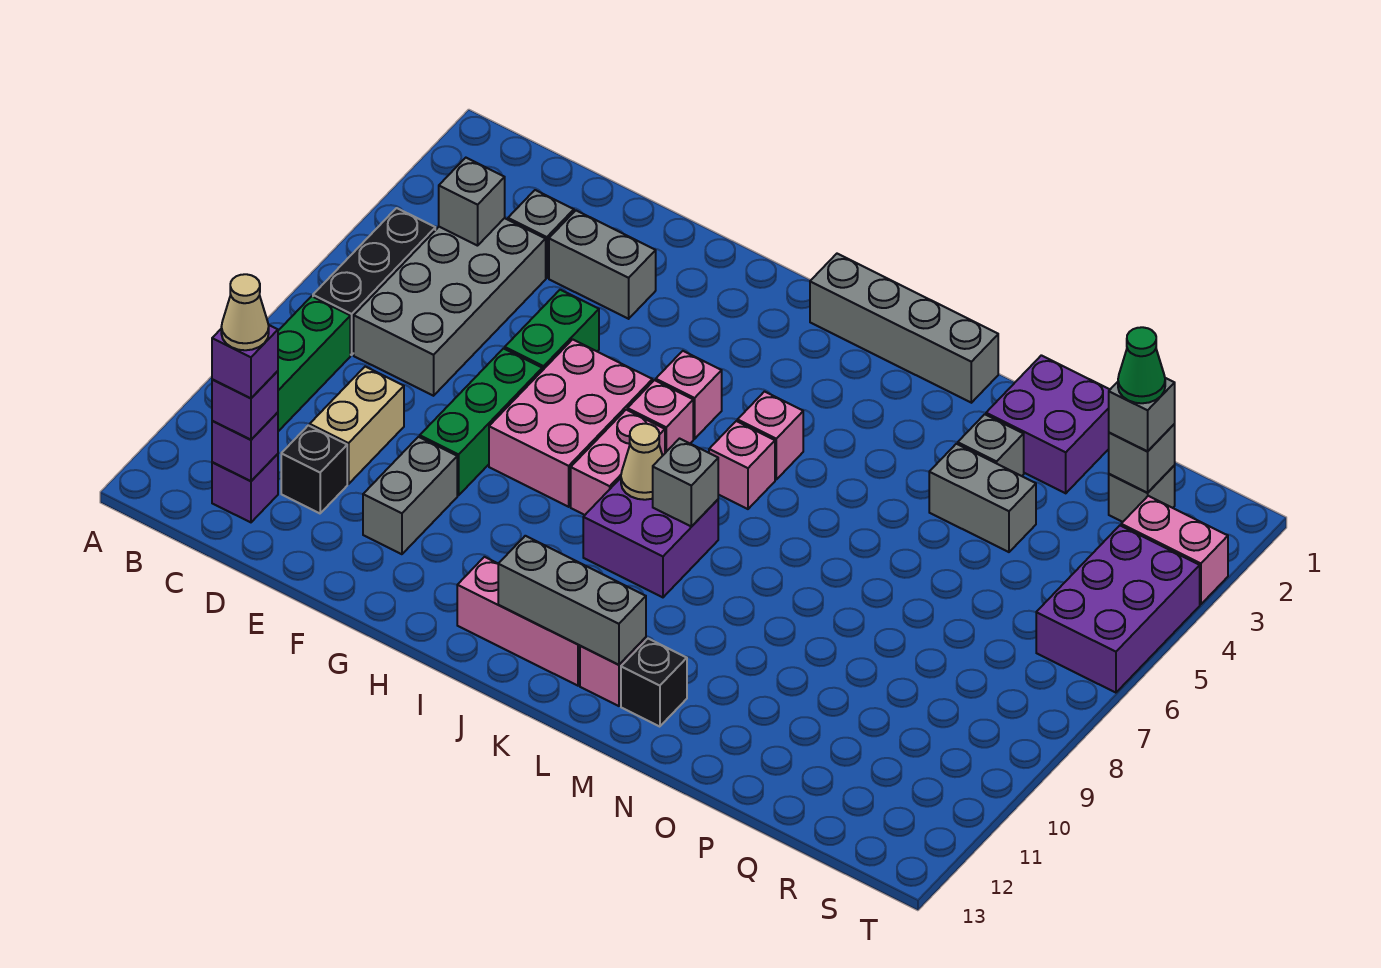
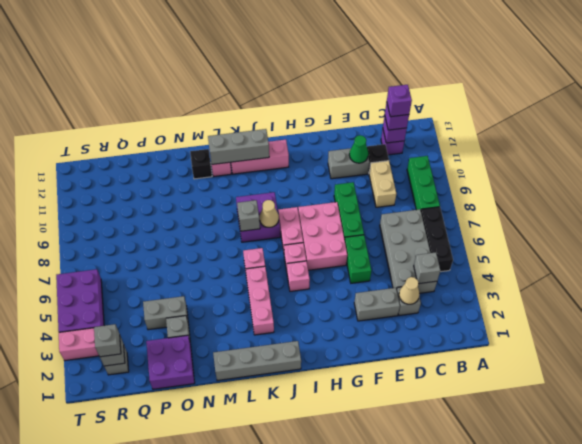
tan 1x1 cone [221,274,269,350] -> tan 1x1 cone moved to [399,277,419,304]
grey 1x2 brick [363,437,457,554] -> grey 1x2 brick turned to [328,148,370,179]
pink 1x1 brick [737,392,803,479] -> pink 1x3 brick [246,266,274,335]
green 1x1 cone [1118,327,1165,403] -> green 1x1 cone moved to [349,135,368,163]

